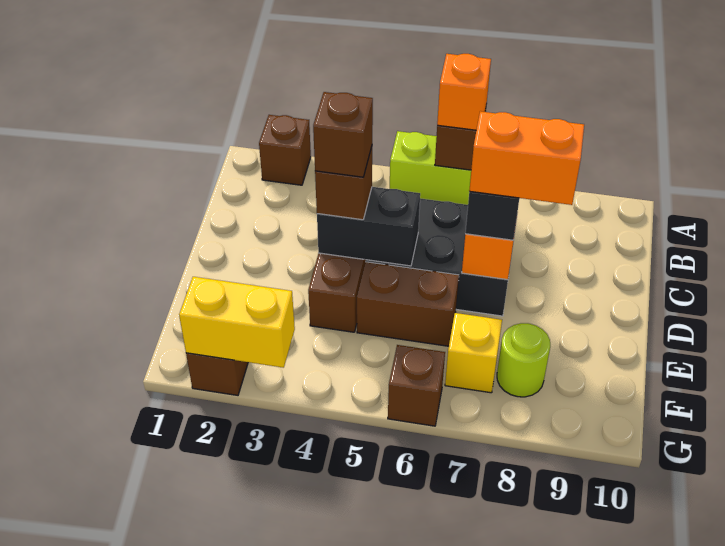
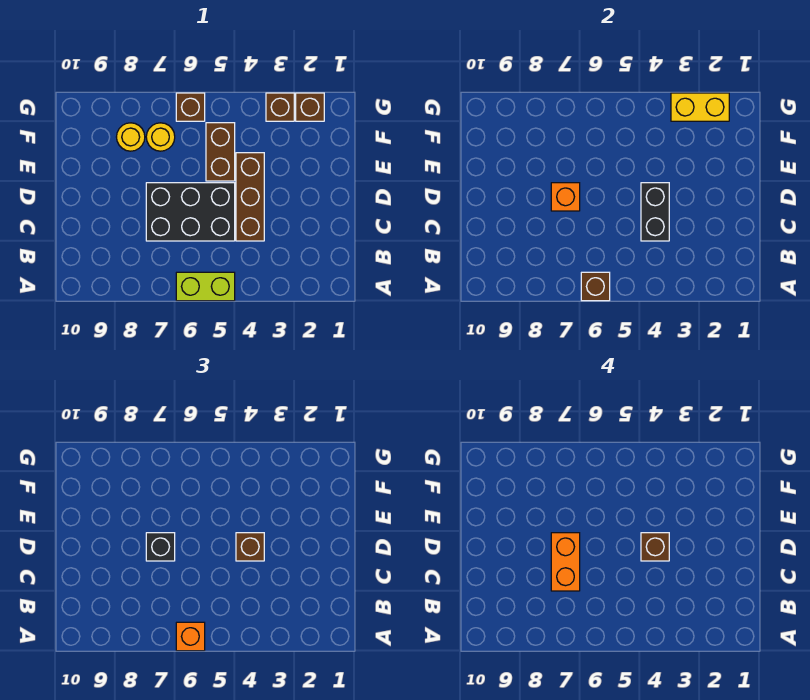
brown 1x1 brick [259,115,311,185] -> brown 1x1 brick moved to [266,93,294,121]
black 1x2 brick [317,187,420,266] -> black 1x2 brick turned to [641,183,669,241]
orange 1x2 brick [469,111,584,205] -> orange 1x2 brick turned to [551,533,580,591]
brown 1x2 brick [357,262,459,346] -> brown 1x2 brick turned to [206,123,235,181]
yellow 1x1 brick [445,313,502,393] -> yellow 1x1 round brick [146,123,175,151]
lime 1x1 round brick [497,323,550,397] -> yellow 1x1 round brick [117,123,145,151]

